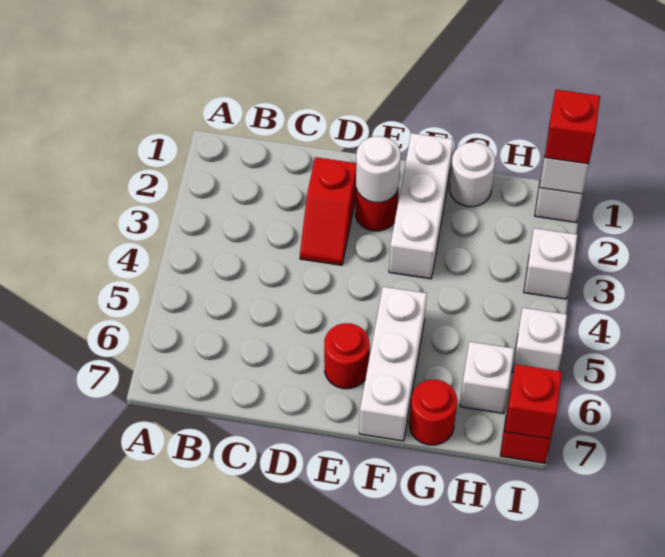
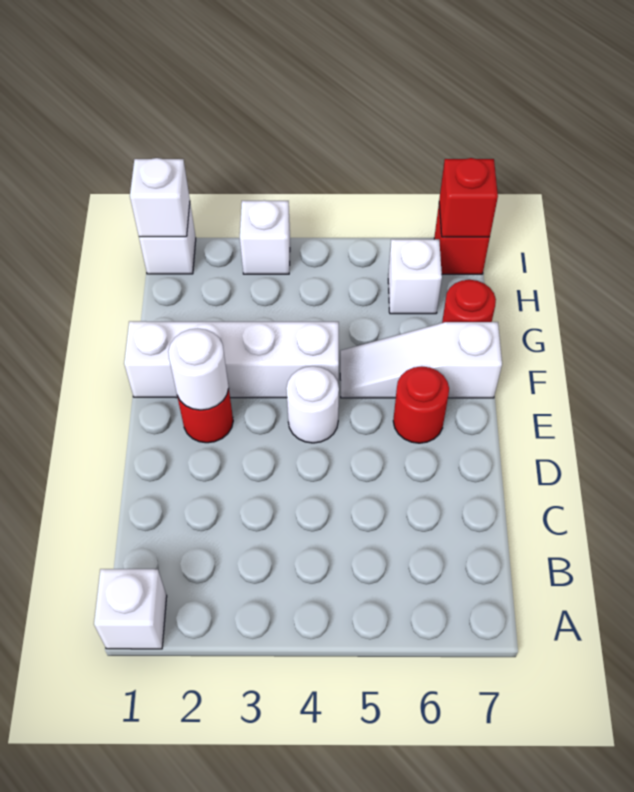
red 1x2 slope [300,157,356,265] -> none
white 1x3 brick [389,133,453,279] -> white 1x4 brick [124,321,339,398]
white 1x3 brick [359,287,427,441] -> white 1x3 slope [340,322,502,398]
white 1x1 round brick [450,142,495,207] -> white 1x1 round brick moved to [286,366,339,443]
red 1x1 brick [545,90,600,164] -> none
white 1x1 brick [512,308,567,373] -> white 1x1 brick moved to [94,569,167,649]

